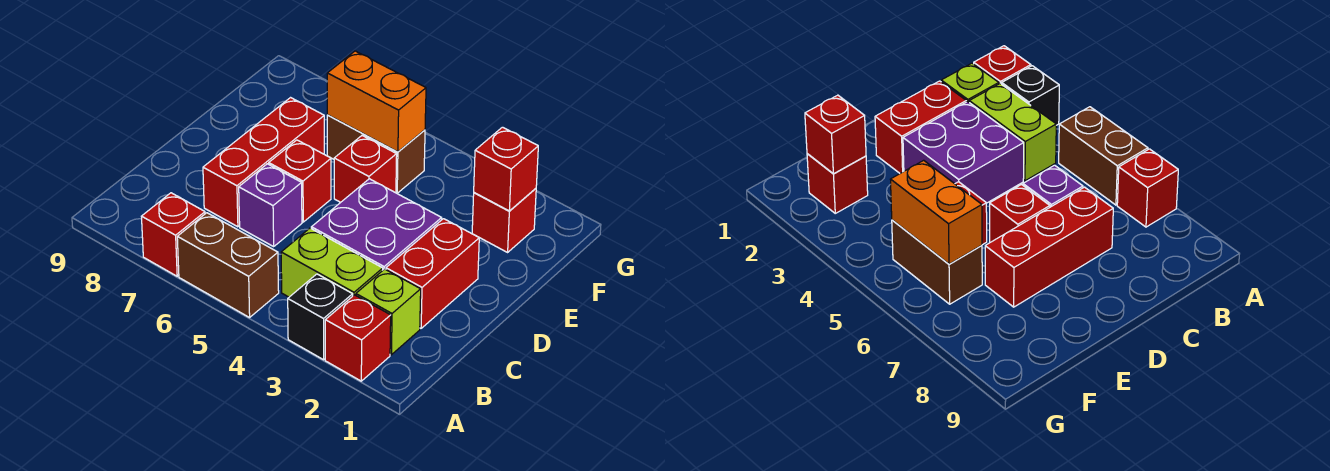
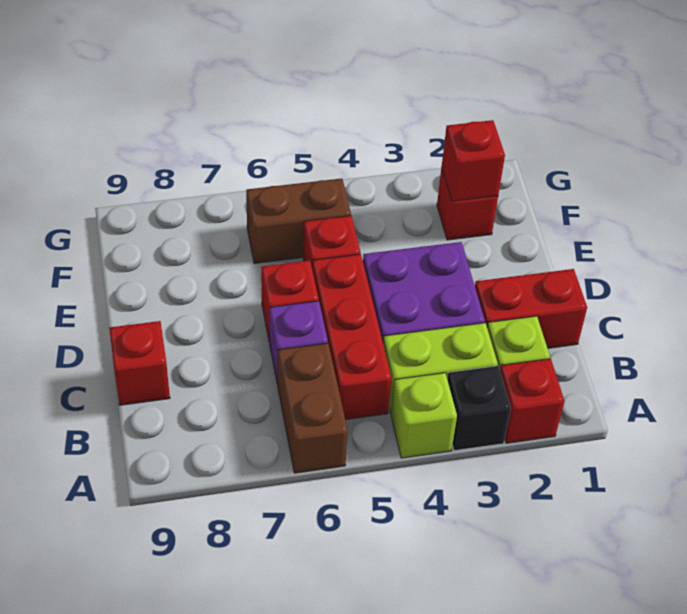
none -> lime 1x1 brick [391,373,457,458]
brown 1x2 brick [177,213,279,318] -> brown 1x2 brick turned to [278,343,348,473]
red 1x1 brick [141,193,205,276] -> red 1x1 brick moved to [109,321,170,405]
red 1x2 brick [386,219,479,328] -> red 1x2 brick turned to [475,269,587,348]
red 1x3 brick [203,98,324,227] -> red 1x3 brick moved to [312,254,391,420]
orange 1x2 brick [327,51,426,152] -> none

